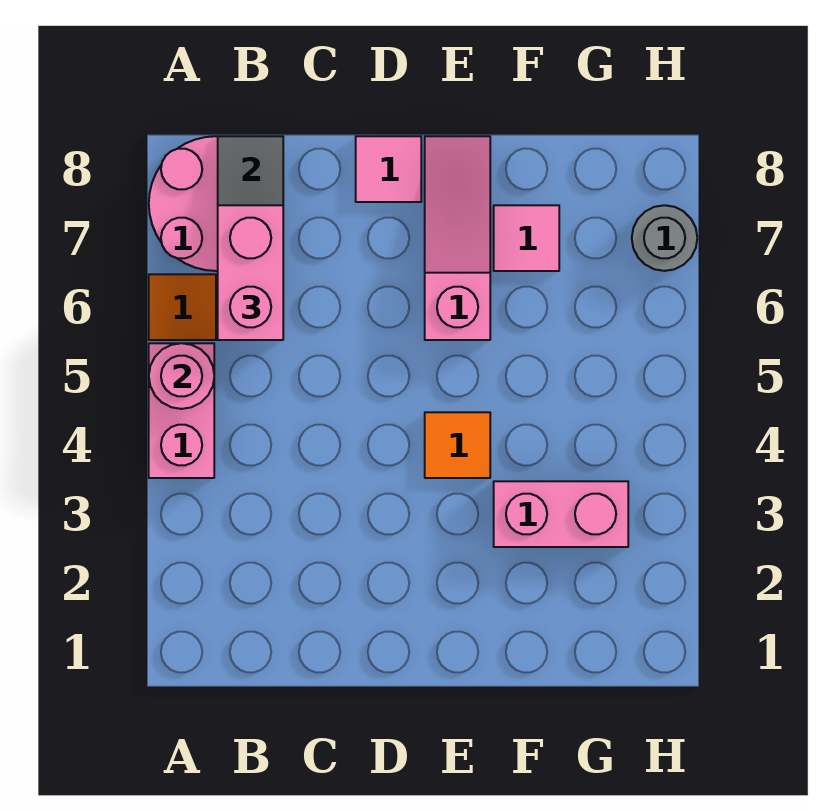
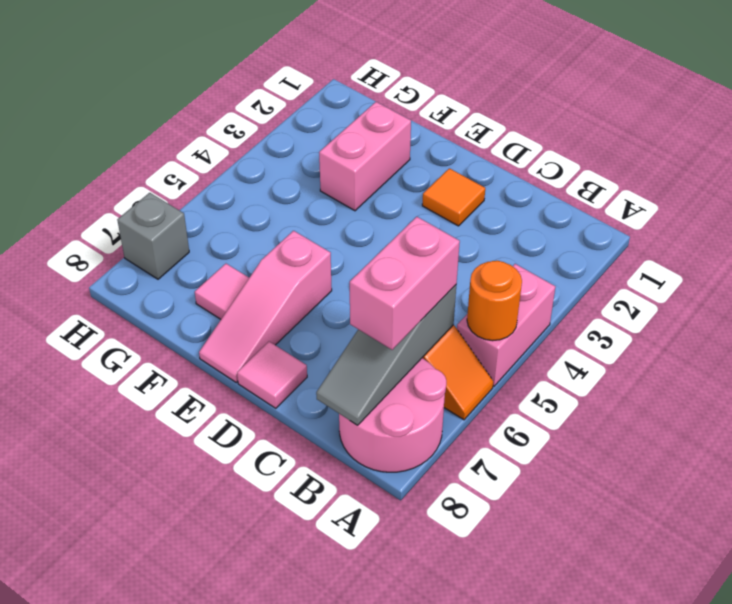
pink 1x1 round brick [149,343,214,409] -> orange 1x1 round brick [467,261,522,341]
orange 1x1 tile [425,412,490,478] -> orange 1x1 tile moved to [422,168,485,226]
pink 1x2 brick [494,481,628,547] -> pink 1x2 brick turned to [319,102,411,211]
grey 1x1 round brick [632,205,697,271] -> grey 1x1 brick [117,193,189,279]

